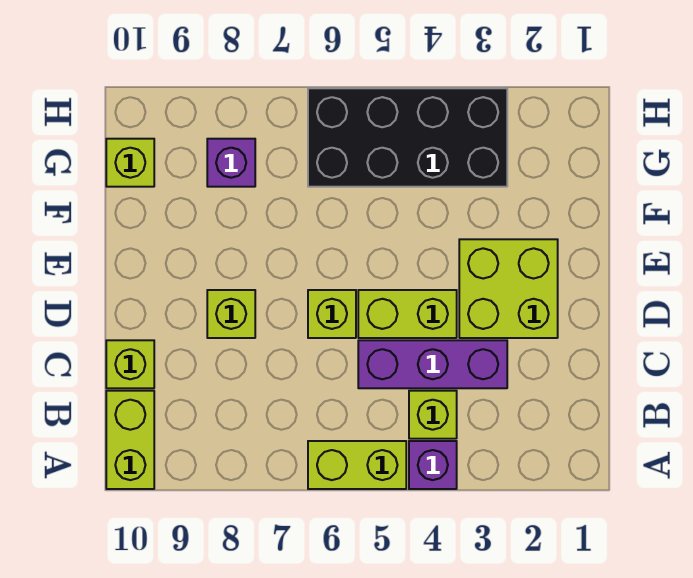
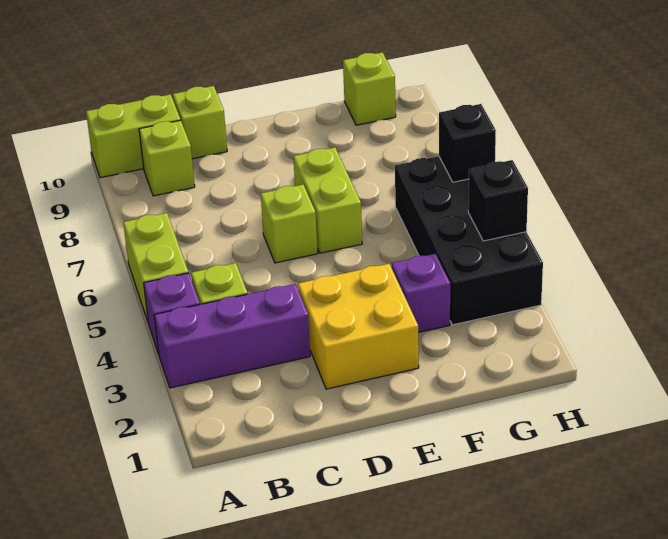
purple 1x3 brick [358,340,507,388] -> purple 1x3 brick turned to [154,284,310,388]
lime 2x2 brick [459,239,558,338] -> yellow 2x2 brick [298,264,419,389]
lime 1x2 brick [358,290,457,338] -> lime 1x2 brick moved to [293,148,362,253]
lime 1x1 brick [207,290,255,338] -> lime 1x1 brick moved to [139,120,195,196]
purple 1x1 brick [207,139,255,187] -> purple 1x1 brick moved to [392,254,450,333]
none -> black 1x1 brick [468,160,528,241]
none -> black 1x1 brick [439,104,496,182]

